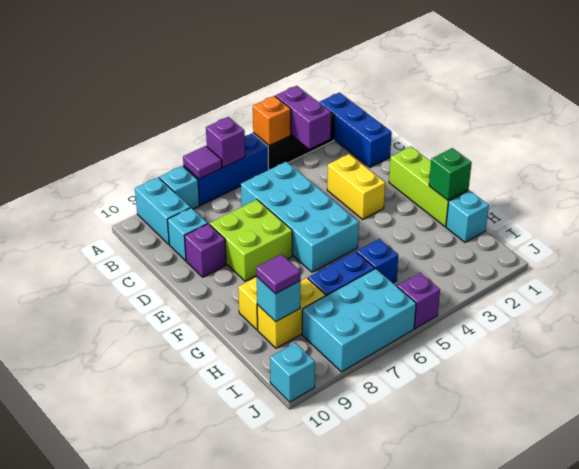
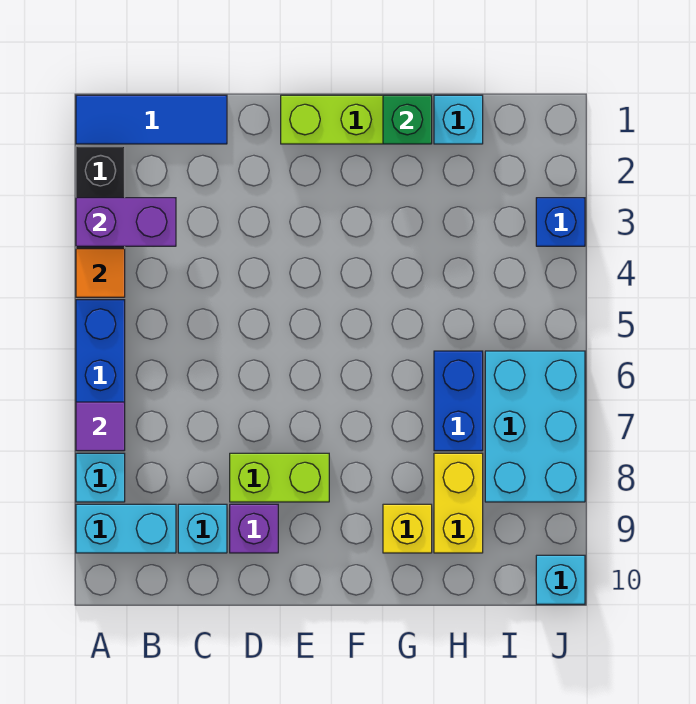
blue 1x3 brick [319,92,392,167] -> blue 1x3 tile [76,95,227,144]
orange 1x1 brick [253,96,291,146] -> orange 1x1 tile [76,249,125,297]
purple 1x1 brick [206,117,245,168] -> none
cyan 2x4 brick [241,162,359,272] -> none
yellow 1x2 brick [327,154,385,219] -> none
lime 2x2 brick [210,200,292,281] -> lime 1x2 brick [230,453,329,502]
blue 1x1 brick [357,239,398,283] -> blue 1x1 brick moved to [536,198,585,246]
cyan 1x1 brick [257,277,301,322] -> none
purple 1x1 tile [256,254,301,294] -> none
purple 1x1 brick [397,273,440,329] -> none

